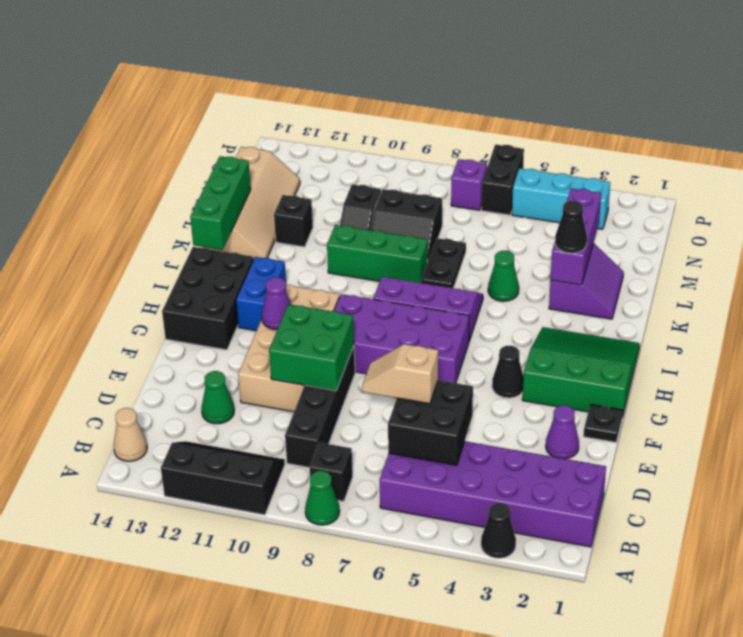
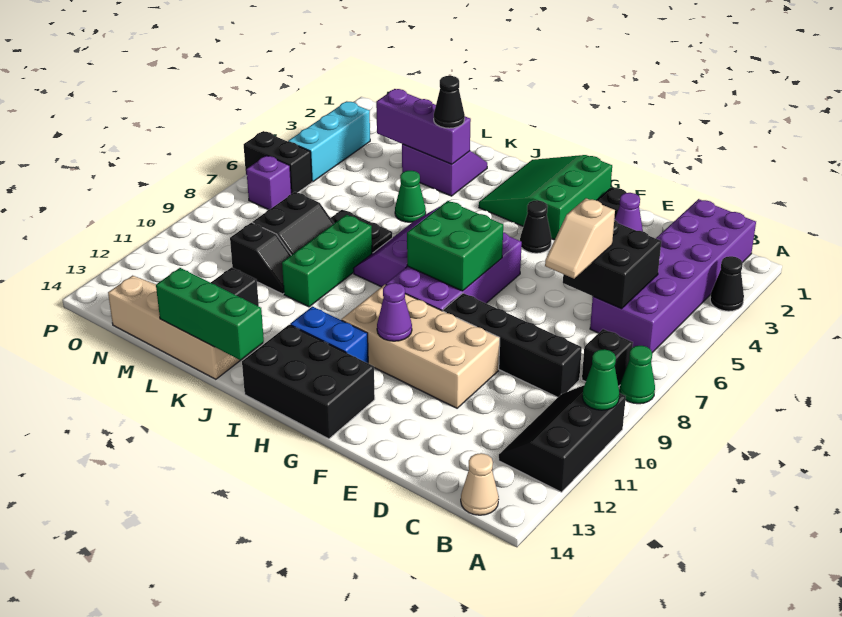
green 1x1 cone [201,371,234,424] -> green 1x1 cone moved to [582,349,619,410]
green 2x2 brick [269,304,354,391] -> green 2x2 brick moved to [407,201,503,291]

